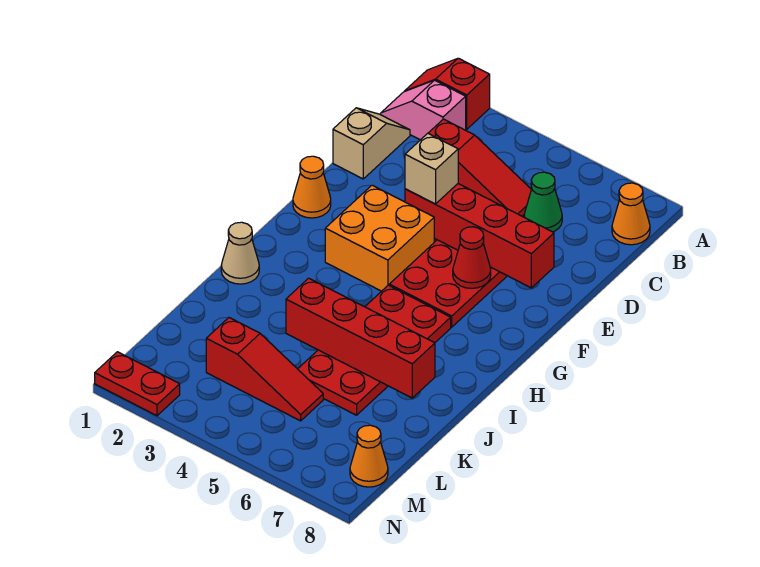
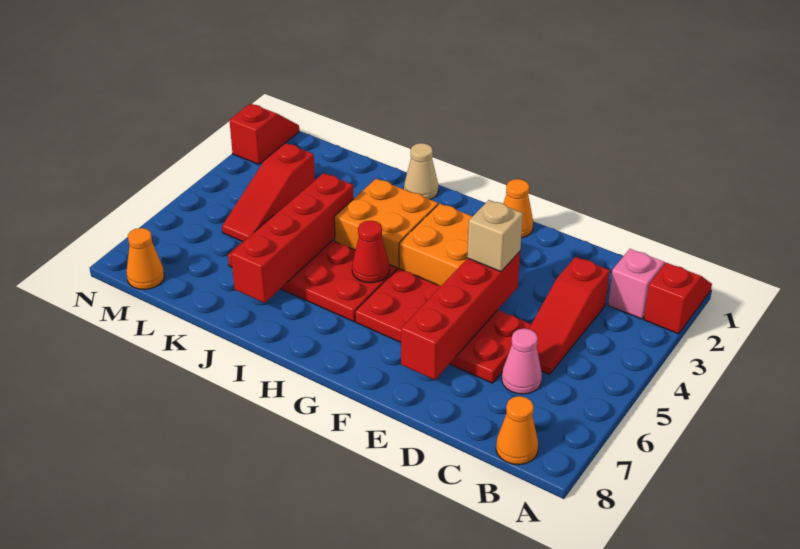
tan 1x2 slope [333,108,410,179] -> none
green 1x1 cone [524,172,562,232] -> pink 1x1 cone [502,328,542,394]
red 1x1 cone [453,227,491,288] -> red 1x1 cone moved to [352,221,389,283]
none -> orange 2x2 brick [334,179,438,269]
red 1x2 plate [95,352,180,416] -> red 1x2 slope [229,104,299,164]

